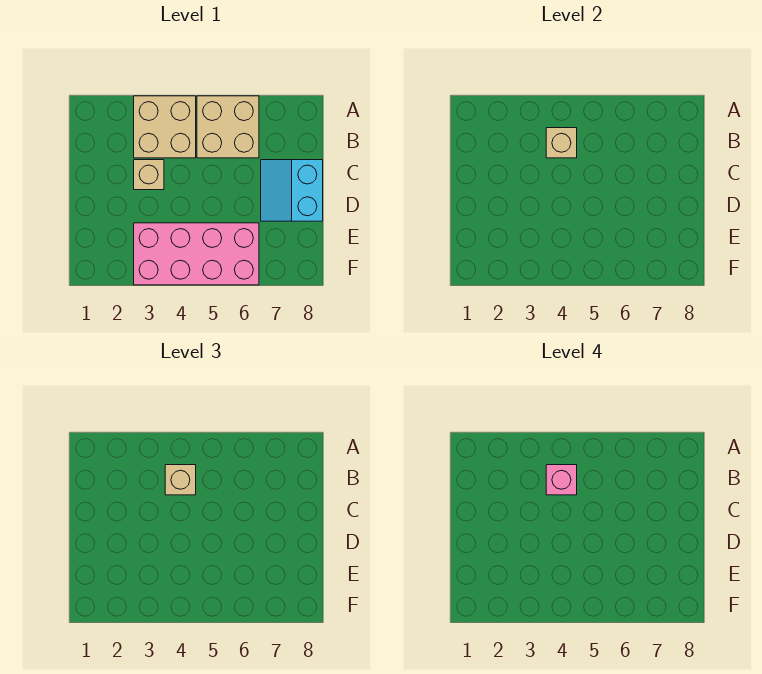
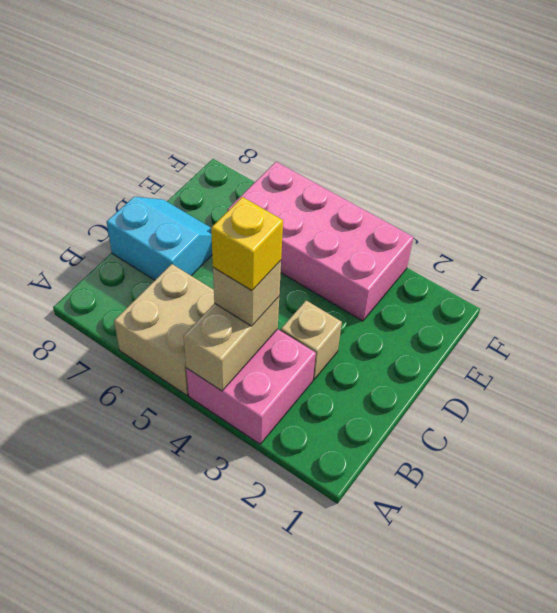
tan 2x2 brick [134,96,196,158] -> pink 2x2 brick [186,329,316,444]
tan 1x1 brick [546,128,577,158] -> tan 1x2 brick [183,297,279,391]
pink 1x1 brick [546,465,577,495] -> yellow 1x1 brick [211,197,283,291]
cyan 2x2 slope [261,160,323,221] -> cyan 2x2 slope turned to [107,197,212,280]

